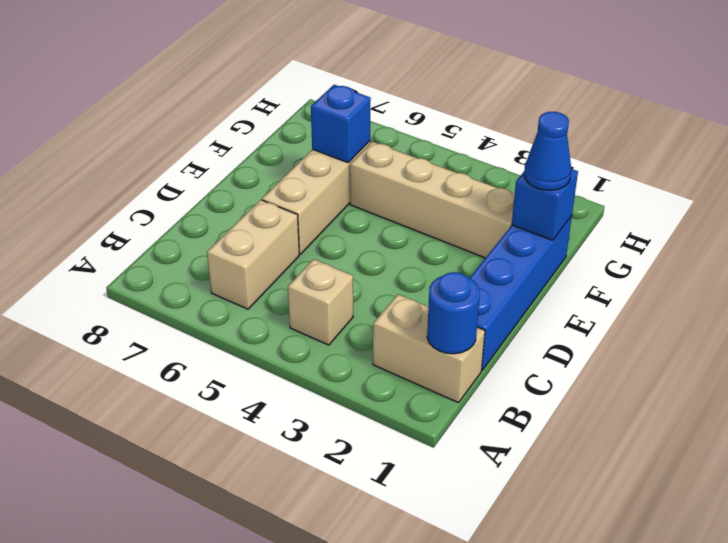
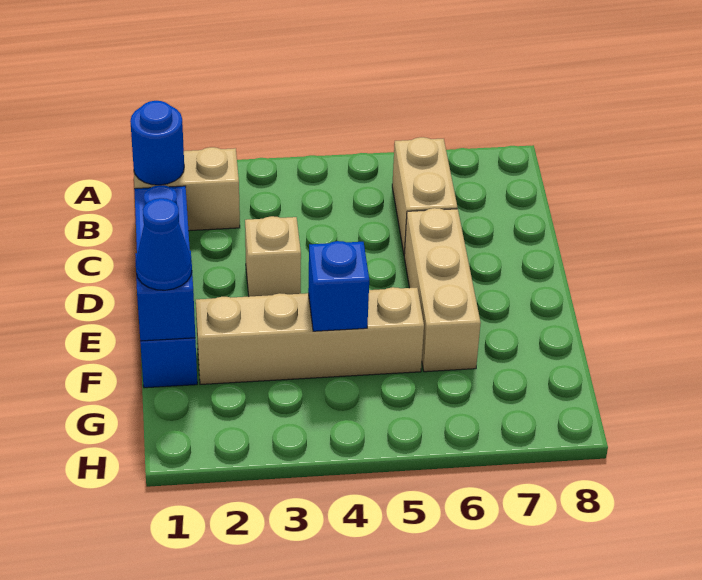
tan 1x1 brick [288,259,353,345] -> tan 1x1 brick moved to [245,216,301,297]
blue 1x1 brick [311,85,371,163] -> blue 1x1 brick moved to [308,241,369,331]

